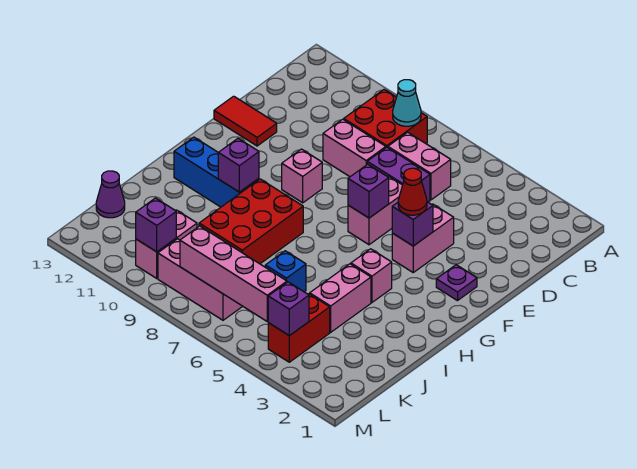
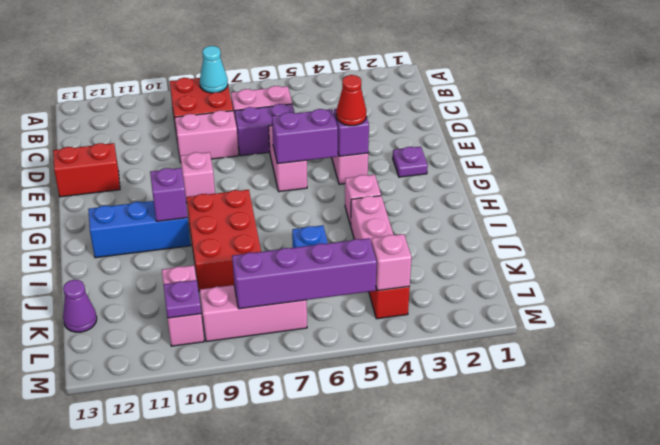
red 1x2 tile [214,96,277,146] -> red 1x2 brick [53,143,120,197]
purple 1x1 brick [348,164,389,218] -> purple 1x2 brick [272,109,338,164]
purple 1x1 brick [268,282,309,336] -> pink 1x1 brick [371,234,412,291]
pink 1x4 brick [180,226,287,321] -> purple 1x4 brick [232,238,377,309]
purple 1x1 brick [136,198,176,252] -> purple 1x1 plate [163,280,201,318]

